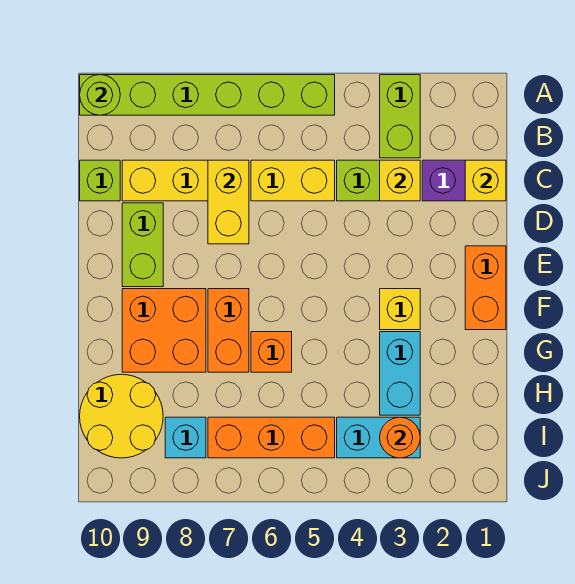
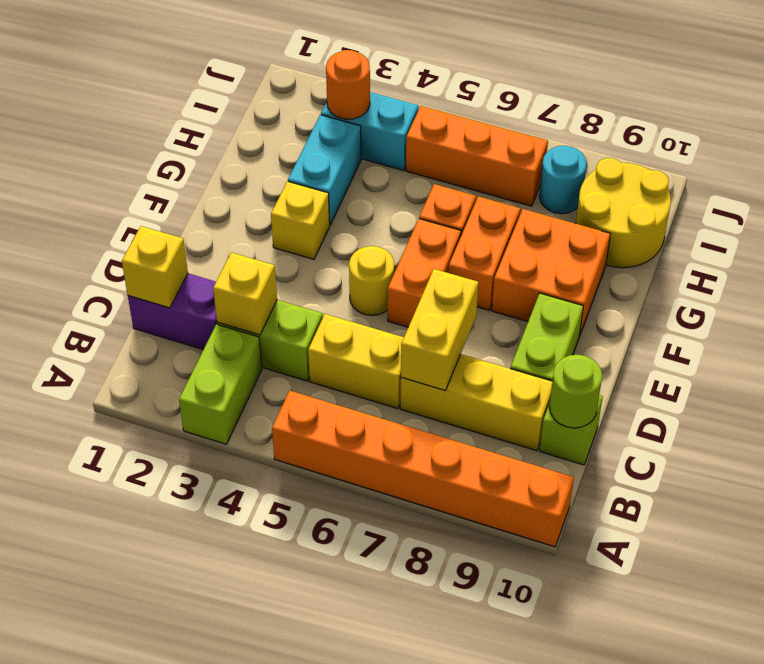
lime 1x6 brick [80,75,335,115] -> orange 1x6 brick [272,391,574,547]
lime 1x1 round brick [80,75,120,115] -> lime 1x1 round brick moved to [549,355,602,428]
orange 1x2 brick [465,246,506,330] -> orange 1x2 brick moved to [388,219,461,327]
none -> yellow 1x1 round brick [349,246,394,315]
cyan 1x1 brick [165,417,206,458] -> cyan 1x1 round brick [539,146,587,214]

